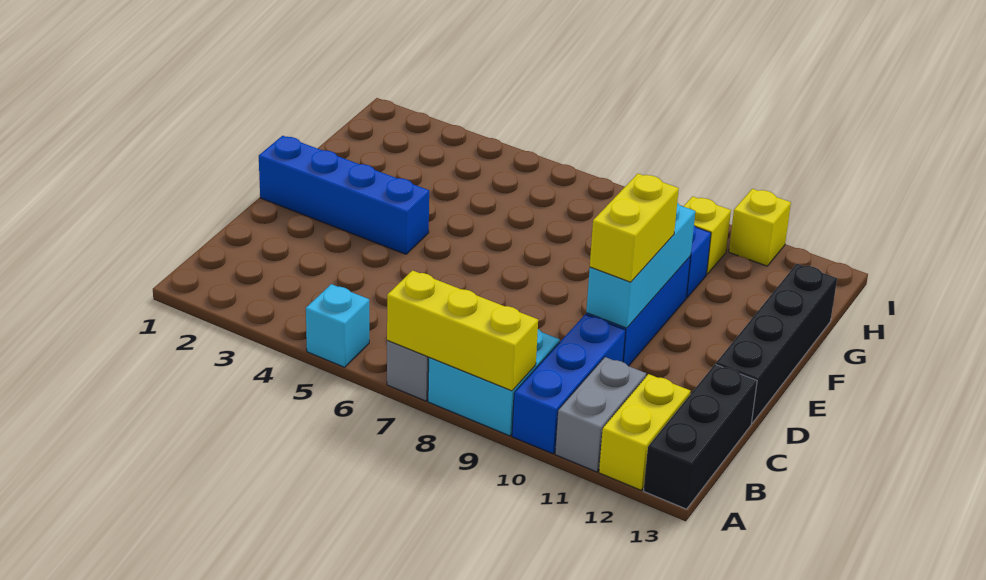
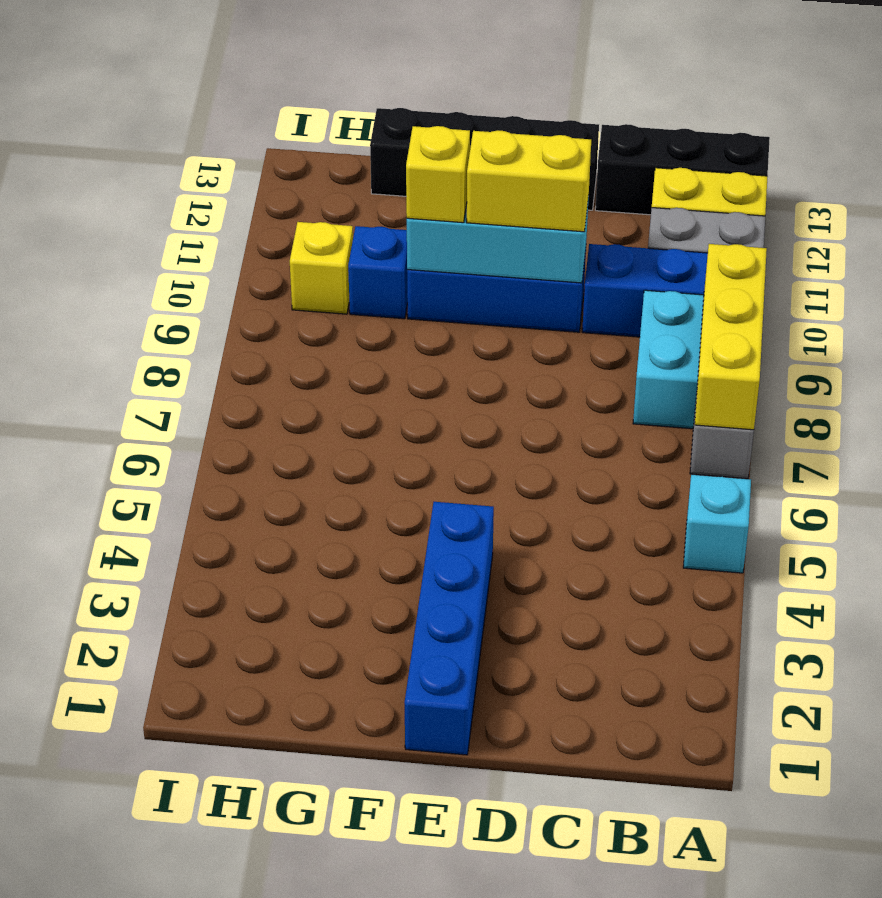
yellow 1x1 brick [729,189,791,266] -> yellow 1x1 brick moved to [406,126,470,223]

